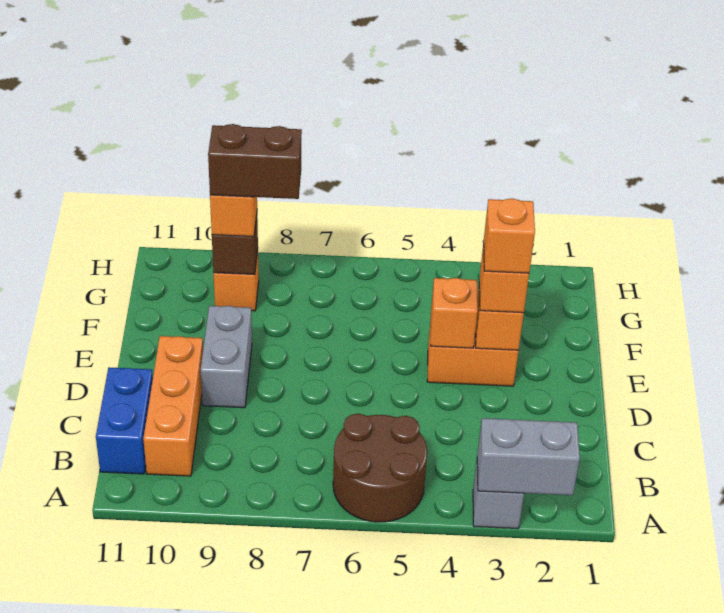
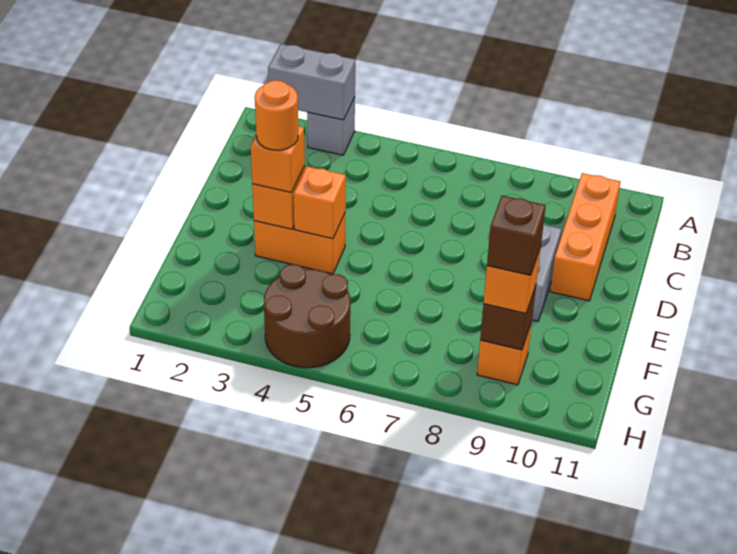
brown 2x2 round brick [333,414,427,522] -> brown 2x2 round brick moved to [264,264,350,368]
blue 1x2 brick [96,367,153,474] -> none
orange 1x1 brick [484,199,535,273] -> orange 1x1 round brick [255,80,298,150]
brown 1x2 brick [208,124,302,199] -> brown 1x1 brick [487,196,546,275]

